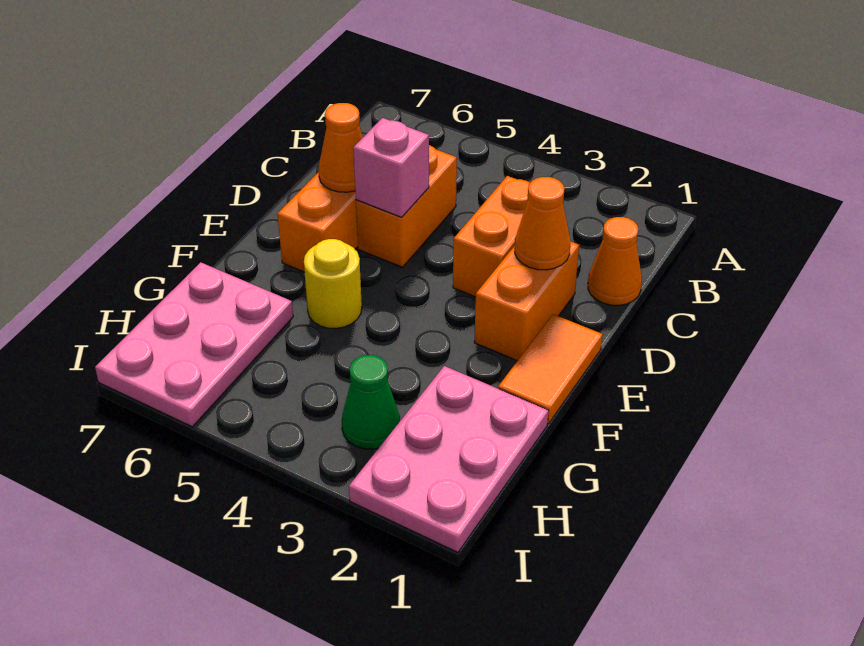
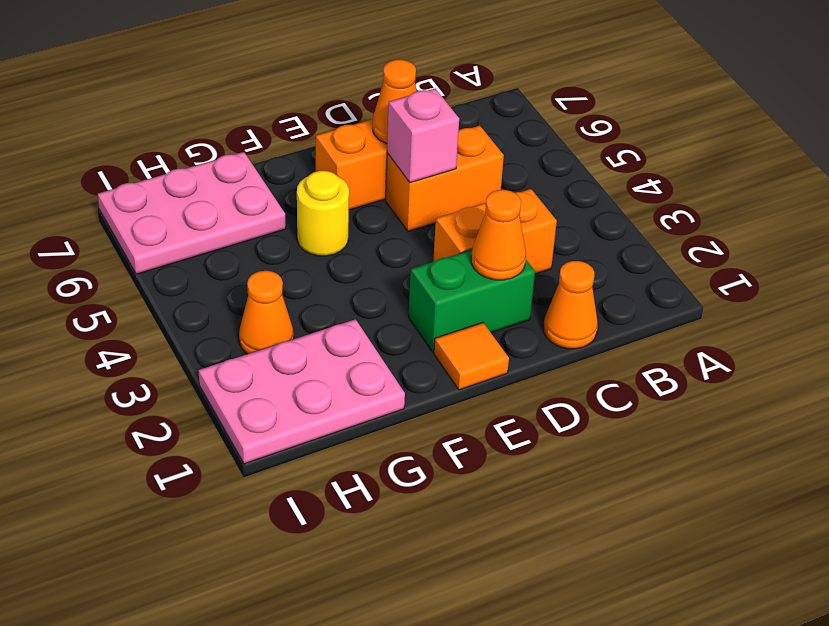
orange 1x2 brick [474,241,579,361] -> green 1x2 brick [409,250,535,352]
orange 1x2 tile [498,314,603,424] -> orange 1x1 tile [434,323,509,390]
green 1x1 cone [342,355,400,449] -> orange 1x1 cone [239,271,294,354]

